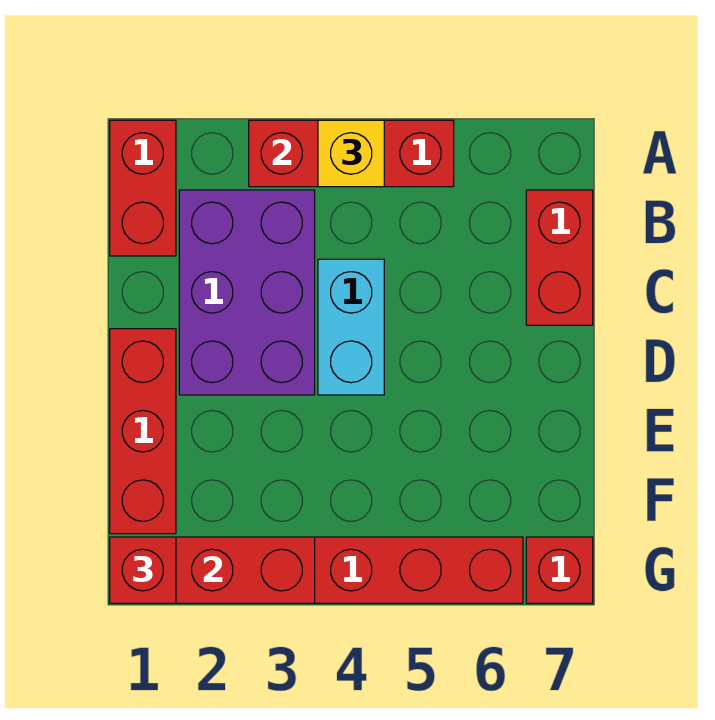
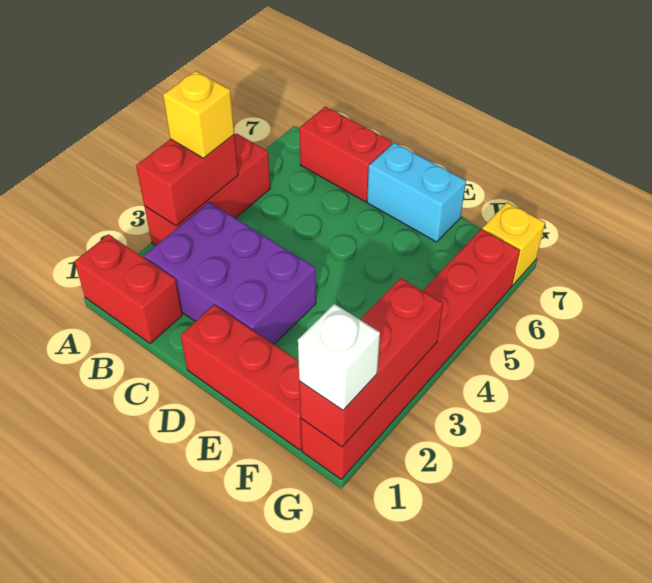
cyan 1x2 brick [318,259,384,395] -> cyan 1x2 brick moved to [367,143,466,242]
red 1x1 brick [110,537,176,603] -> white 1x1 brick [298,304,380,410]
red 1x1 brick [526,537,593,603] -> yellow 1x1 brick [482,202,545,285]

